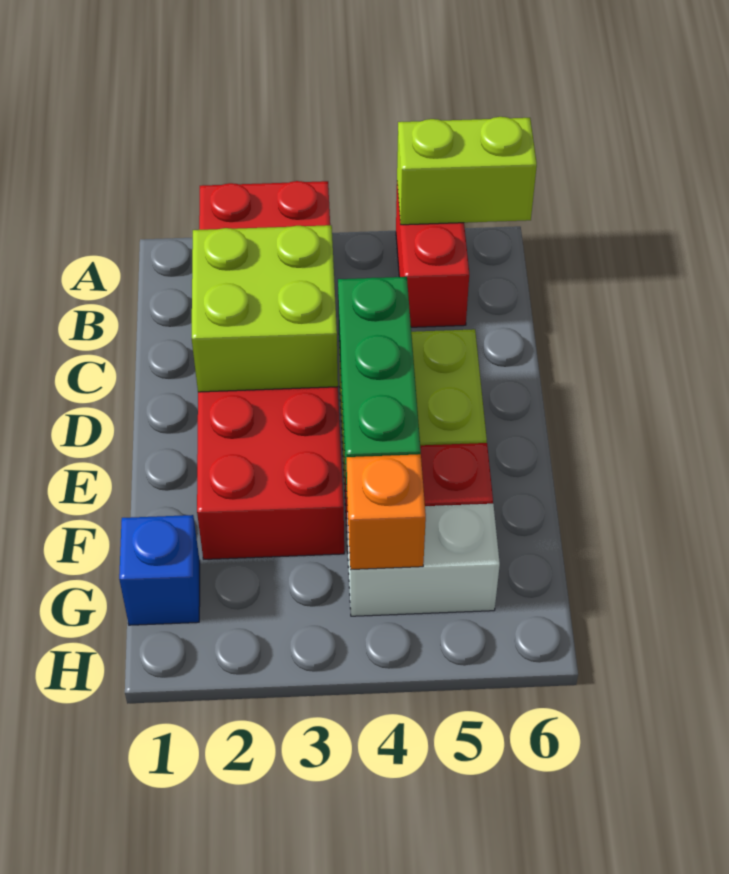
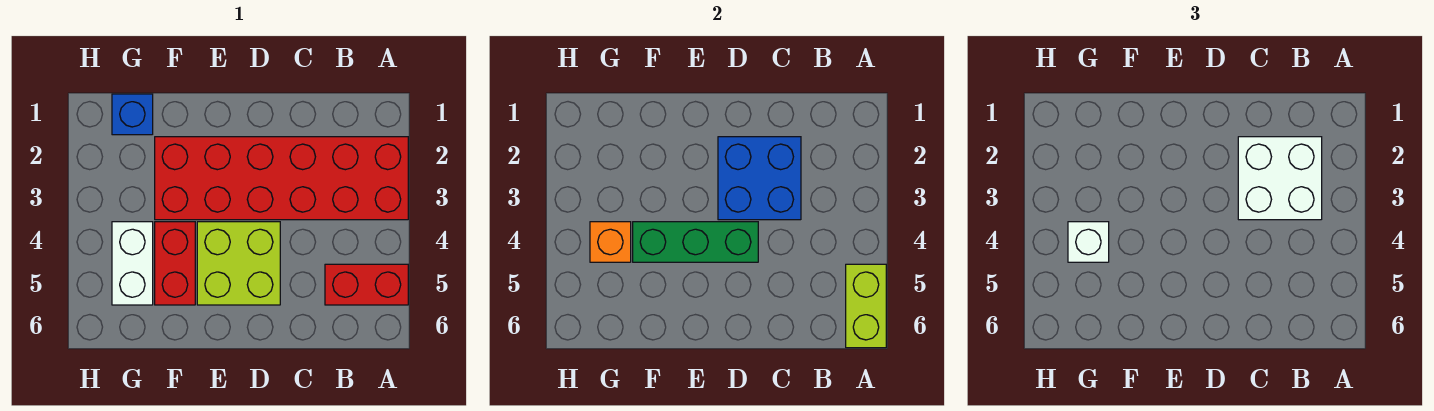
none -> white 2x2 brick [1238,137,1322,220]
lime 2x2 brick [192,225,338,392] -> blue 2x2 brick [718,137,801,220]
none -> white 1x1 brick [1068,222,1109,262]

